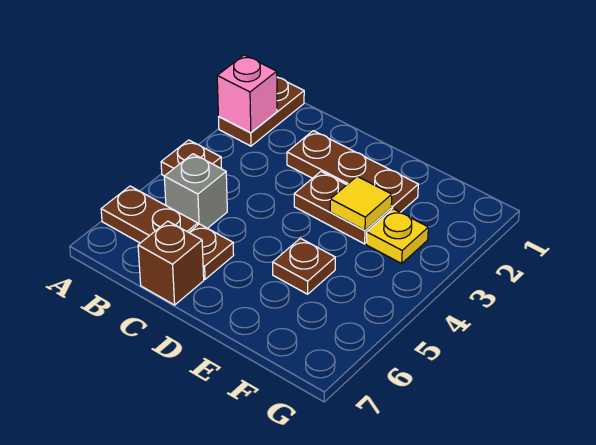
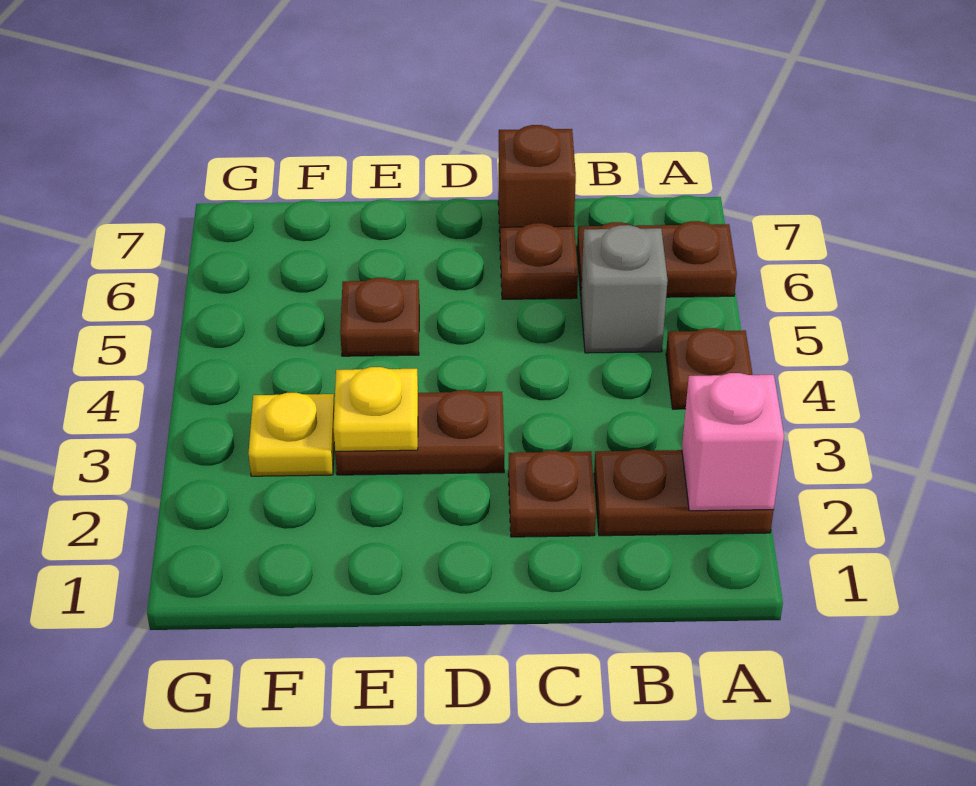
brown 1x2 plate [219,77,304,146] -> brown 1x2 plate turned to [594,449,774,536]
brown 1x3 plate [287,131,418,212] -> brown 1x1 plate [508,451,596,537]
yellow 1x1 tile [330,176,392,230] -> yellow 1x1 plate [333,367,418,451]

